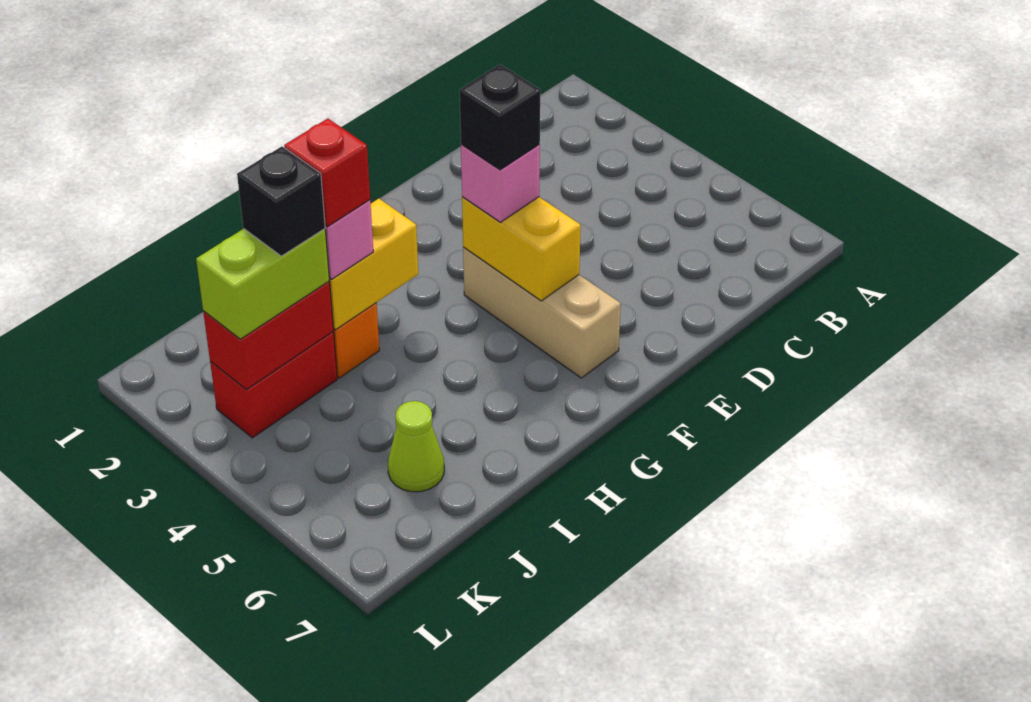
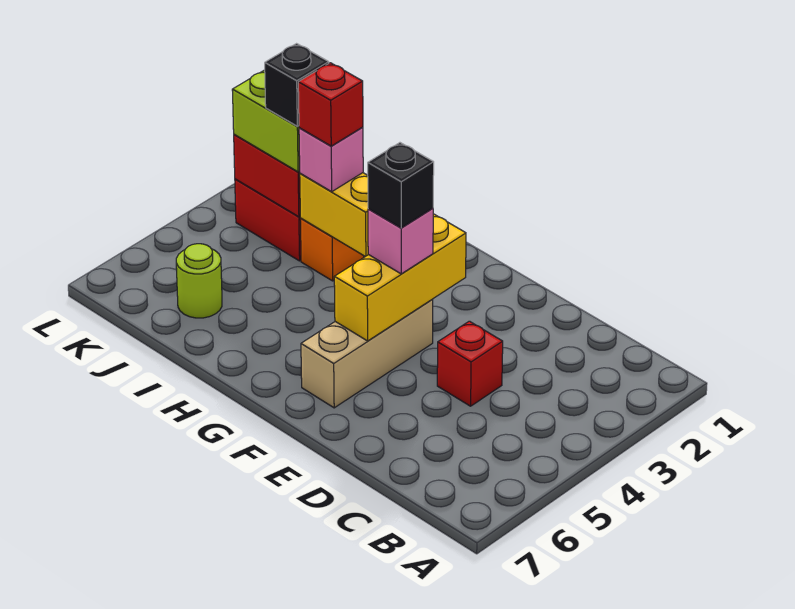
none -> red 1x1 brick [437,321,503,406]
yellow 1x2 brick [462,197,581,301] -> yellow 1x3 brick [334,214,466,341]
lime 1x1 cone [388,401,444,492] -> lime 1x1 round brick [176,244,222,318]

